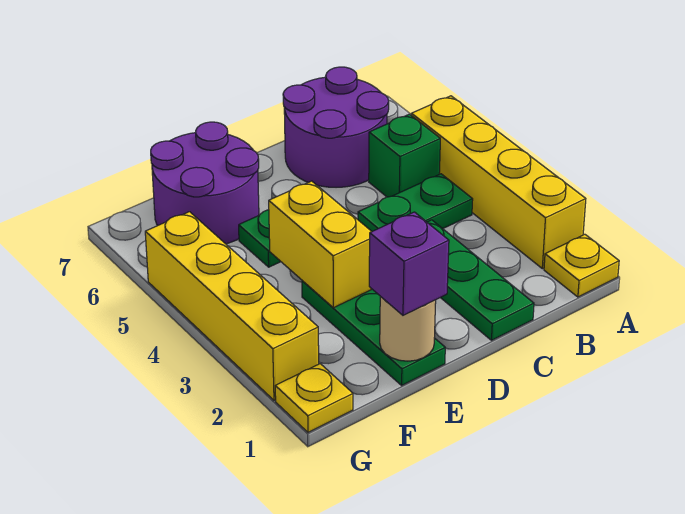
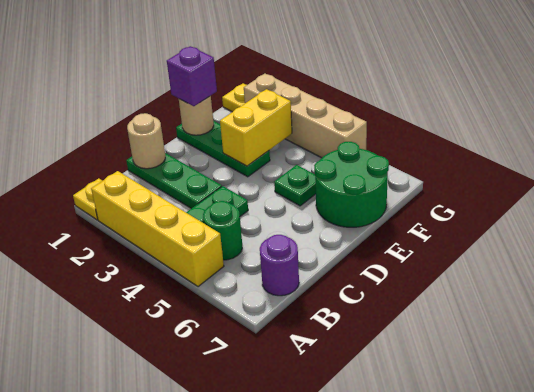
green 1x1 brick [369,114,440,197] -> green 1x1 round brick [203,201,242,260]
purple 2x2 round brick [283,67,389,187] -> purple 1x1 round brick [260,235,299,296]
none -> tan 1x1 round brick [127,113,165,169]
yellow 1x2 brick [269,181,372,308] -> yellow 1x2 brick turned to [220,89,292,166]
purple 2x2 round brick [151,122,259,244] -> green 2x2 round brick [314,142,389,227]
yellow 1x4 brick [145,212,319,400] -> tan 1x4 brick [244,74,367,158]

